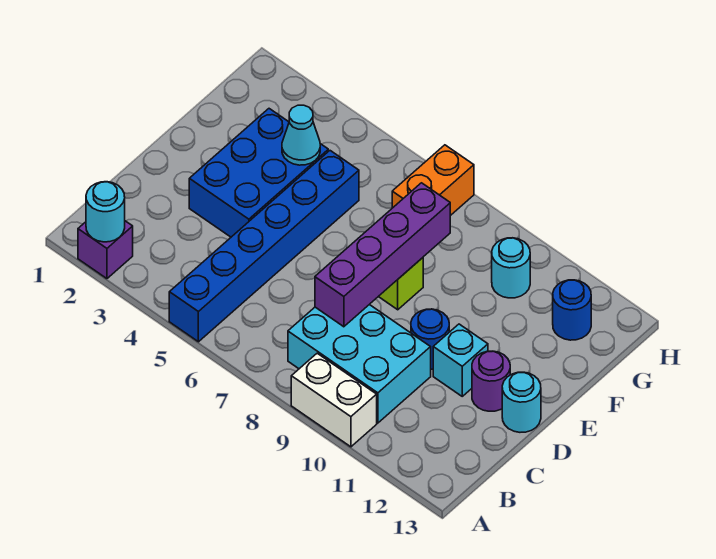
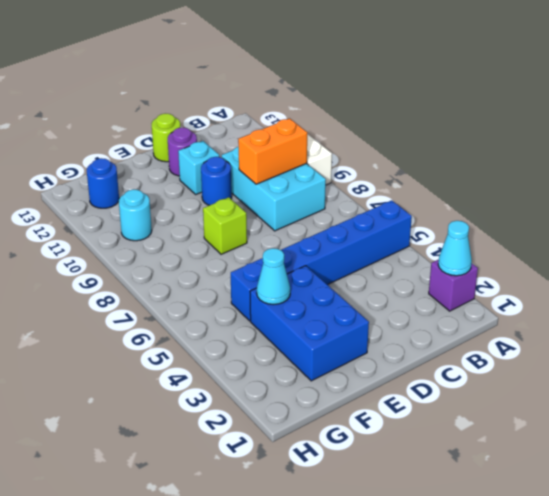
cyan 1x1 round brick [86,182,125,242] -> cyan 1x1 cone [438,221,472,276]
purple 1x4 brick [315,183,450,327] -> none
blue 2x3 brick [189,109,328,237] -> blue 2x3 brick turned to [250,266,369,381]
cyan 1x1 round brick [502,372,541,432] -> lime 1x1 round brick [152,114,181,162]
orange 1x2 brick [392,145,474,216] -> orange 1x2 brick moved to [238,118,307,184]

